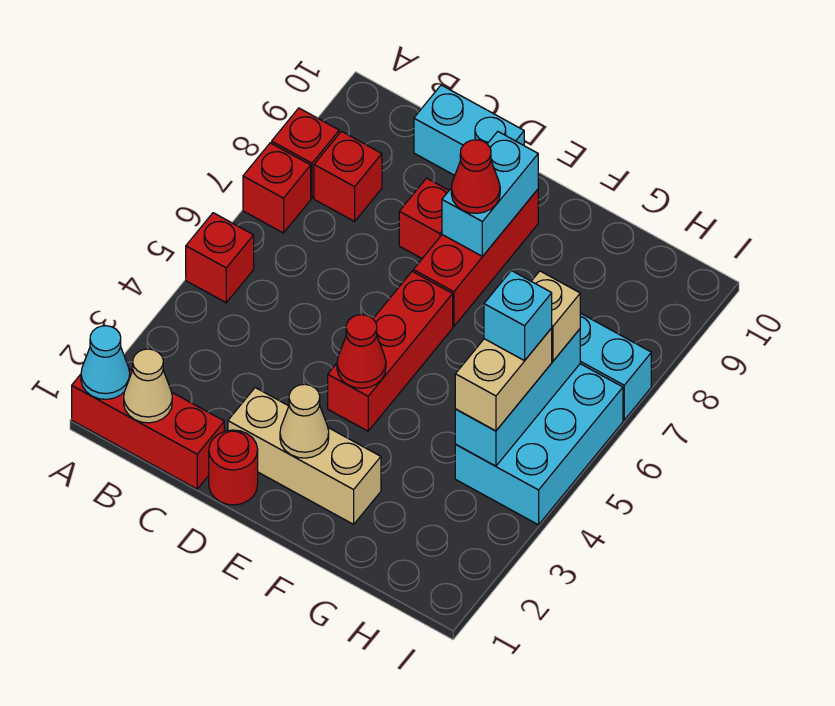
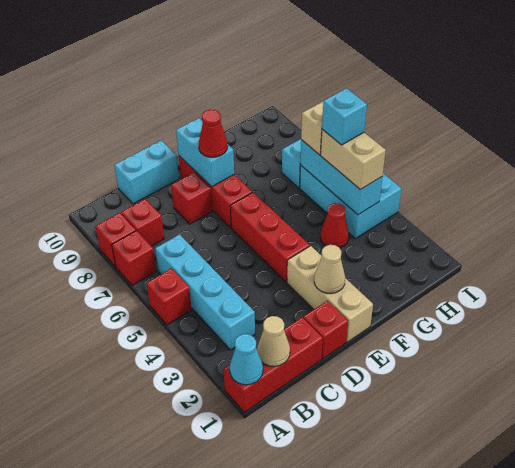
none -> cyan 1x4 brick [155,234,255,350]
red 1x1 round brick [209,430,258,505] -> red 1x1 brick [304,301,348,359]
tan 1x3 brick [228,388,381,524] -> tan 1x3 brick turned to [287,246,373,342]
red 1x1 cone [337,315,386,388] -> red 1x1 cone moved to [320,203,349,248]

